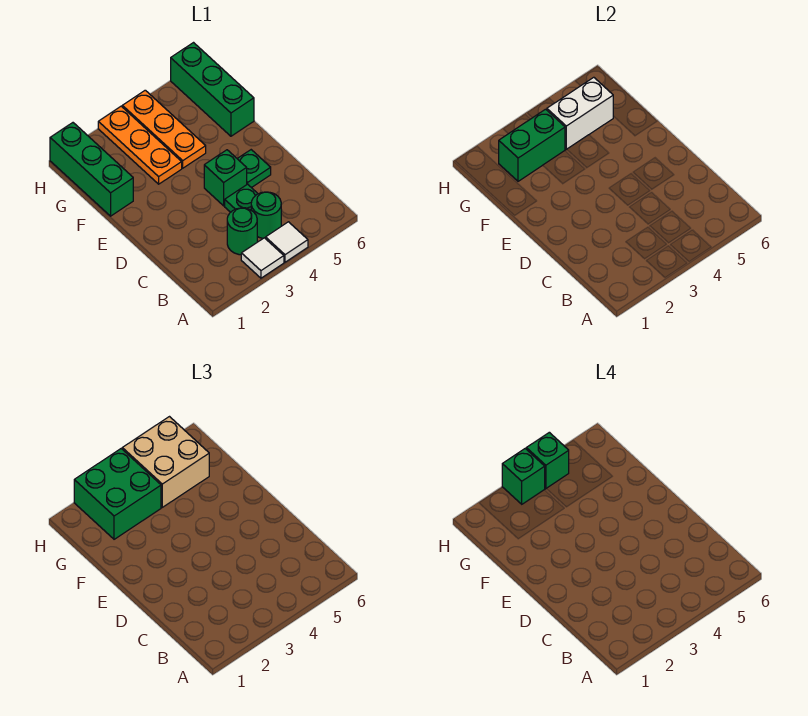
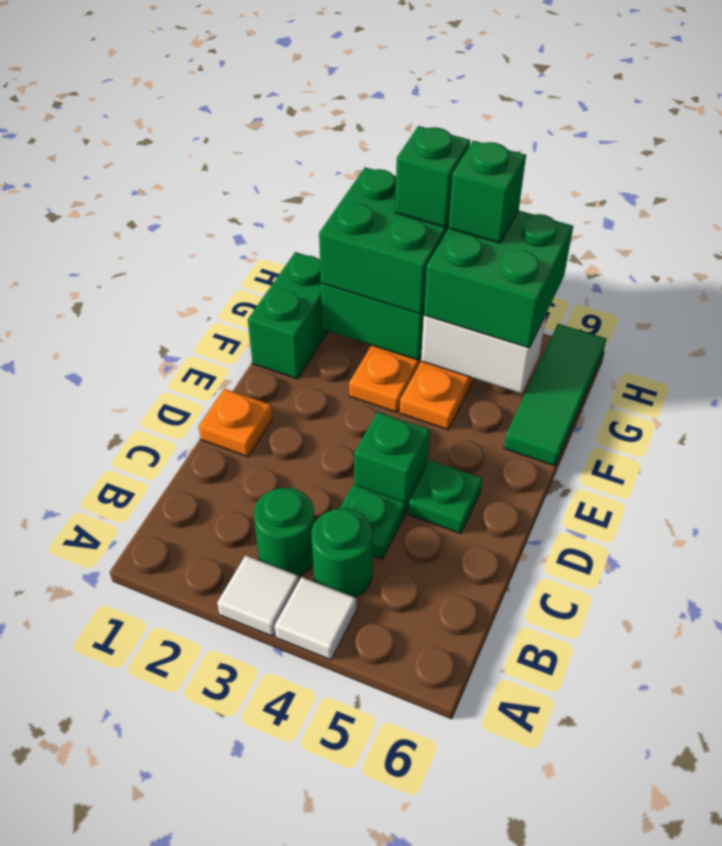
none -> orange 1x1 plate [198,389,273,457]
green 1x3 brick [50,123,133,216] -> green 1x2 brick [248,252,328,379]
green 1x3 brick [171,43,254,136] -> green 1x3 tile [504,324,606,466]
tan 2x2 brick [122,417,209,507] -> green 2x2 brick [424,210,573,348]

